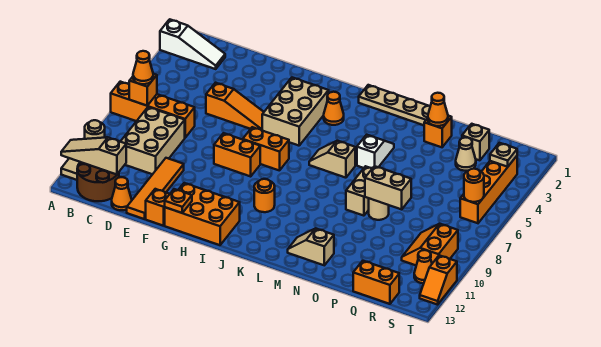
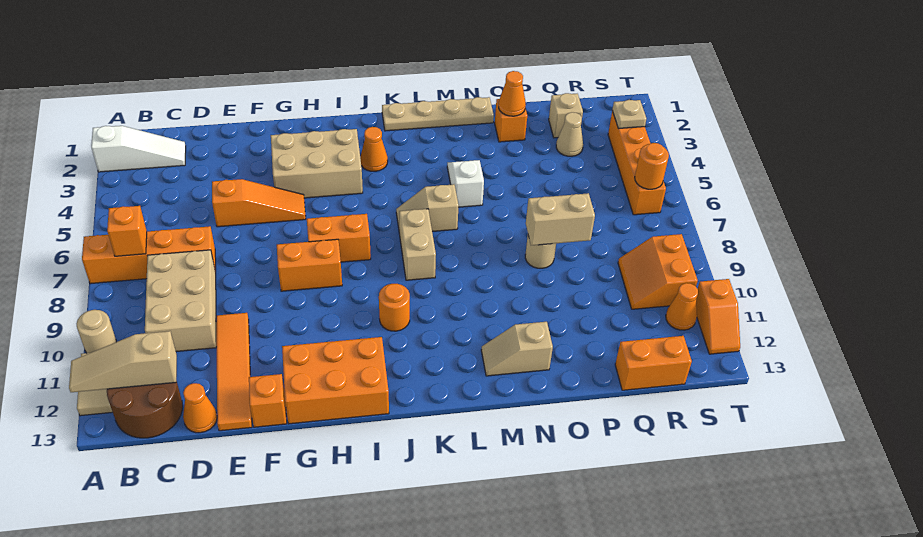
orange 1x1 cone [133,51,153,84] -> none
orange 1x1 plate [165,189,192,213] -> none
tan 2x3 brick [262,78,329,146] -> tan 2x3 brick turned to [271,129,363,198]
tan 1x2 brick [346,166,372,216] -> tan 1x2 brick moved to [399,209,436,280]

